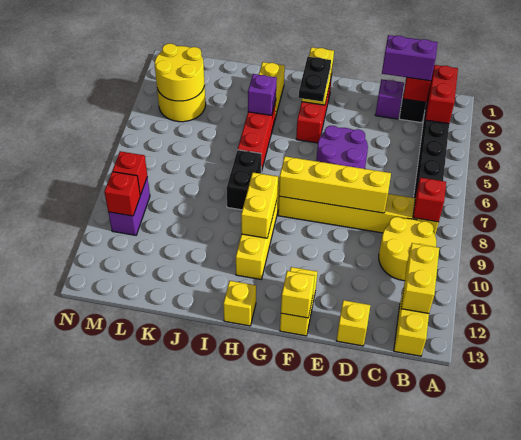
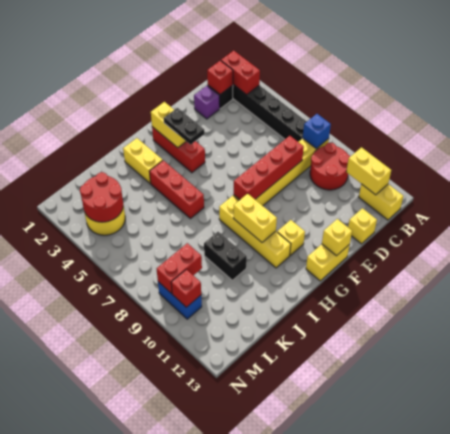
red 1x1 brick [413,178,446,222] -> blue 1x1 brick [303,114,331,149]
yellow 2x2 round brick [379,217,436,281] -> red 2x2 round brick [310,143,350,190]
purple 1x2 brick [382,35,438,81] -> none
yellow 1x4 brick [279,156,391,213] -> red 1x4 brick [234,136,304,200]
purple 2x2 round brick [316,126,368,169] -> none
yellow 1x2 brick [280,267,317,336] -> yellow 1x2 brick turned to [306,244,350,281]
yellow 1x1 brick [223,281,256,326] -> yellow 1x1 brick moved to [277,220,305,255]
purple 1x1 brick [248,74,277,115] -> none
black 1x2 brick [226,150,261,210] -> black 1x2 brick moved to [204,232,247,280]
yellow 2x2 round brick [155,44,204,101] -> red 2x2 round brick [80,172,123,222]
purple 1x2 brick [108,177,150,235] -> blue 1x2 brick [158,282,202,319]
red 1x1 brick [113,151,147,195] -> red 1x2 brick [157,243,202,294]

